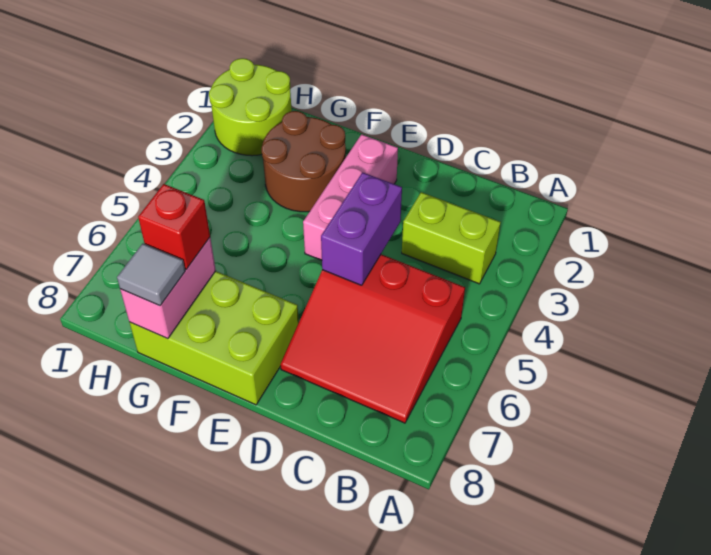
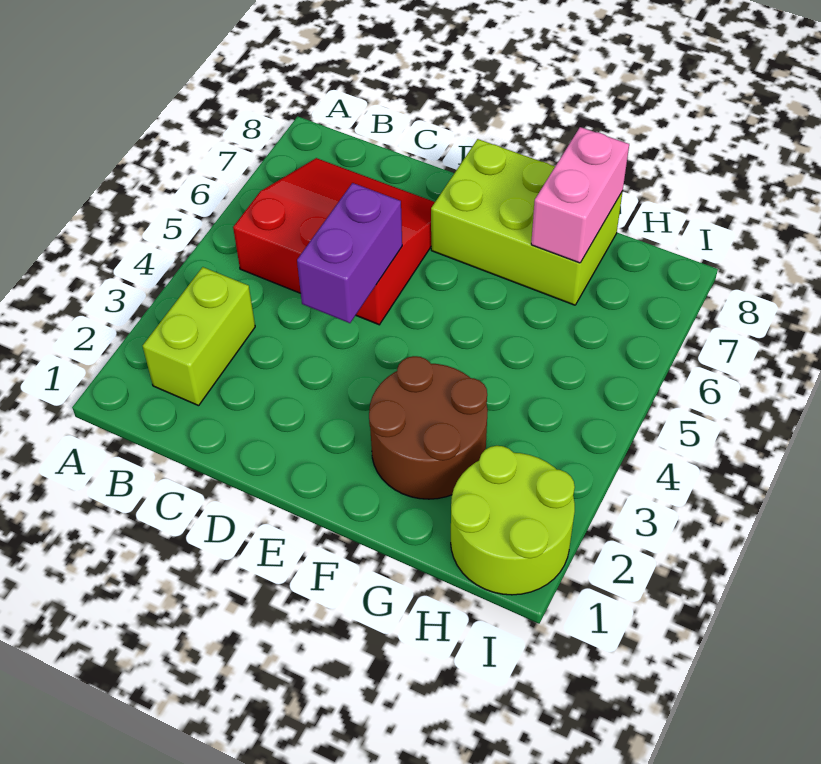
lime 1x2 brick [402,192,501,284] -> lime 1x2 brick turned to [143,267,255,406]
pink 1x3 brick [303,134,398,260] -> none
red 1x1 brick [138,184,210,269] -> none
grey 1x1 tile [117,244,185,306] -> none

